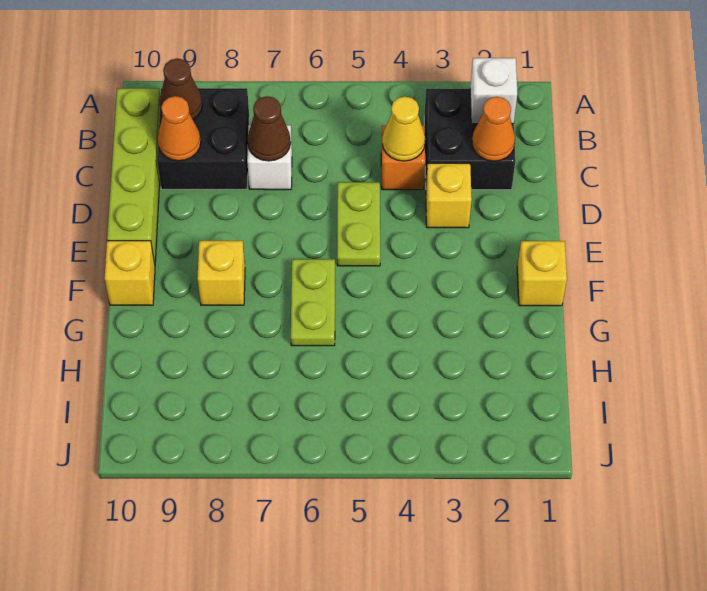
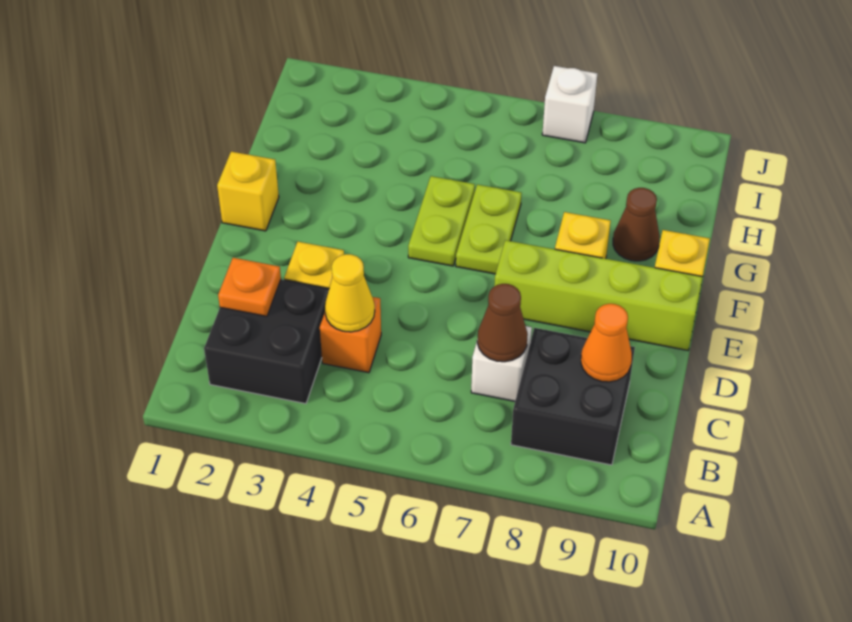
white 1x1 brick [470,58,517,124] -> white 1x1 brick moved to [542,66,597,143]
brown 1x1 cone [159,58,202,119] -> brown 1x1 cone moved to [613,188,660,261]
lime 1x4 brick [107,88,160,264] -> lime 1x4 brick turned to [494,240,703,350]
orange 1x1 cone [472,97,515,161] -> orange 1x1 plate [218,258,281,316]
lime 1x2 plate [337,182,380,266] -> lime 1x2 plate moved to [408,176,475,266]

